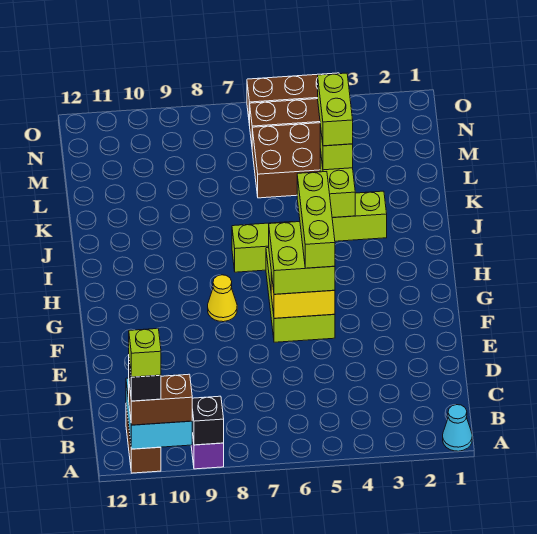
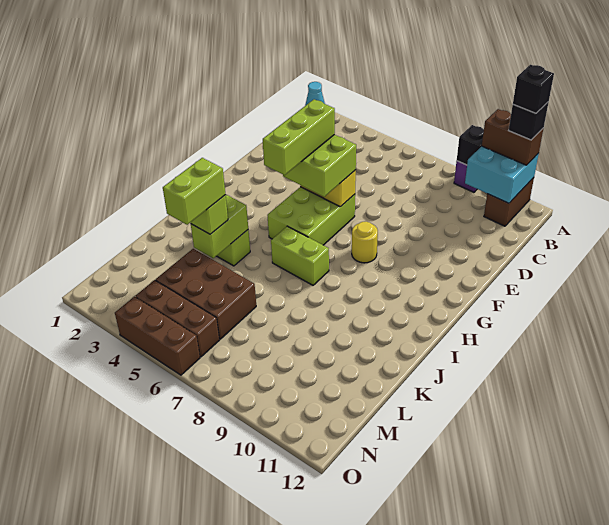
lime 1x1 brick [129,329,161,377] -> black 1x1 brick [513,65,554,113]
yellow 1x1 cone [208,275,237,322] -> yellow 1x1 round brick [352,222,378,263]

